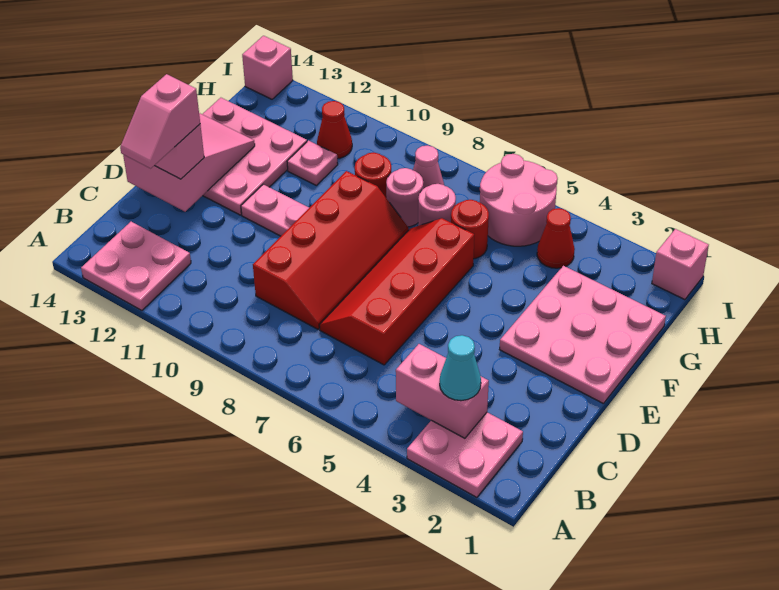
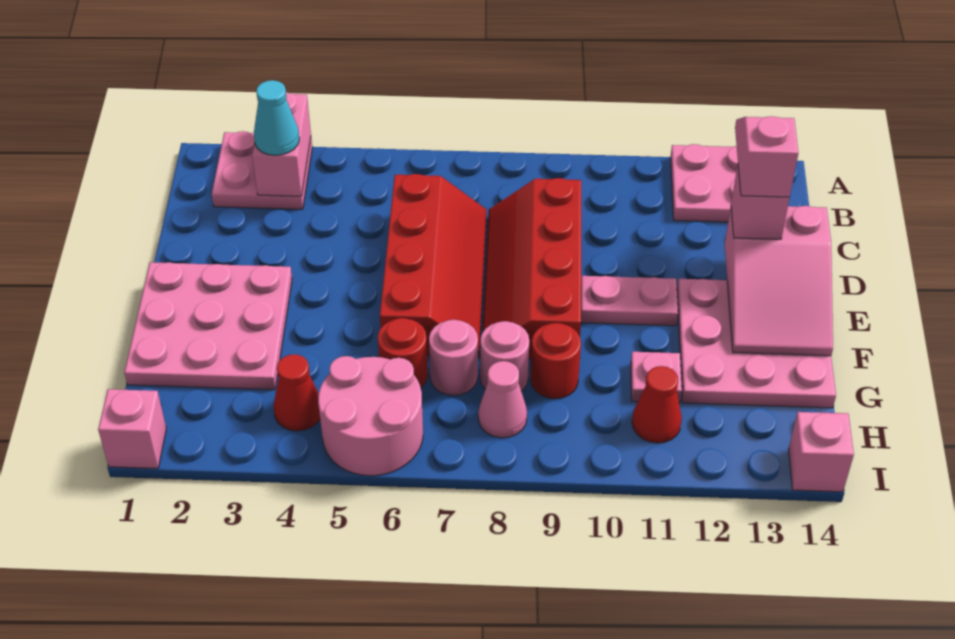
pink 1x2 brick [396,344,489,438] -> pink 1x2 brick turned to [252,92,311,196]

